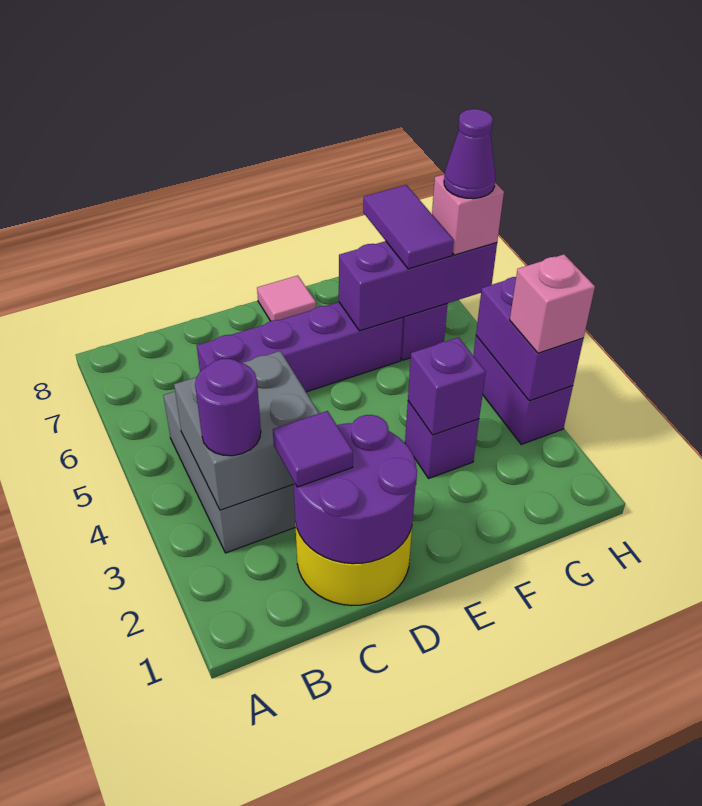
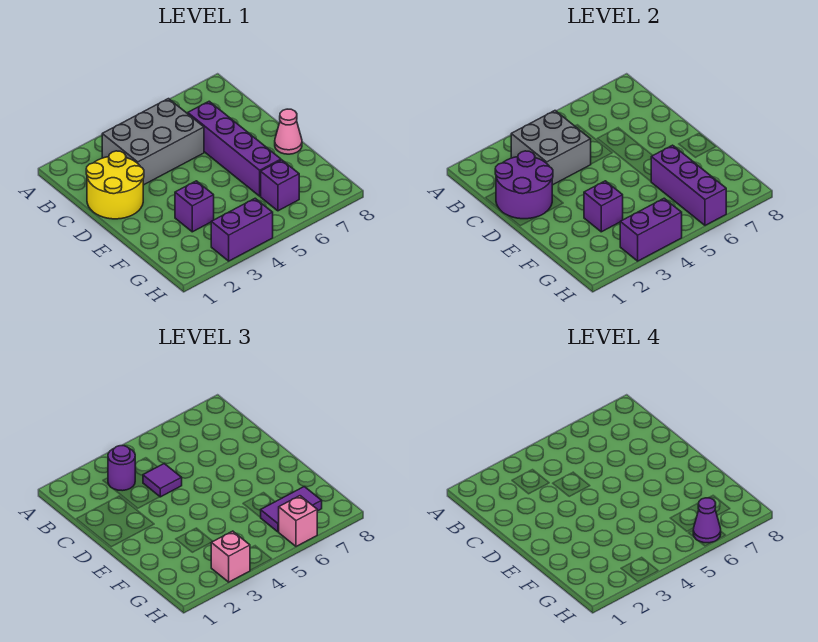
purple 1x1 tile [273,411,353,487] -> purple 1x1 tile moved to [143,464,182,497]
pink 1x1 tile [257,276,316,321] -> pink 1x1 cone [275,109,302,154]

